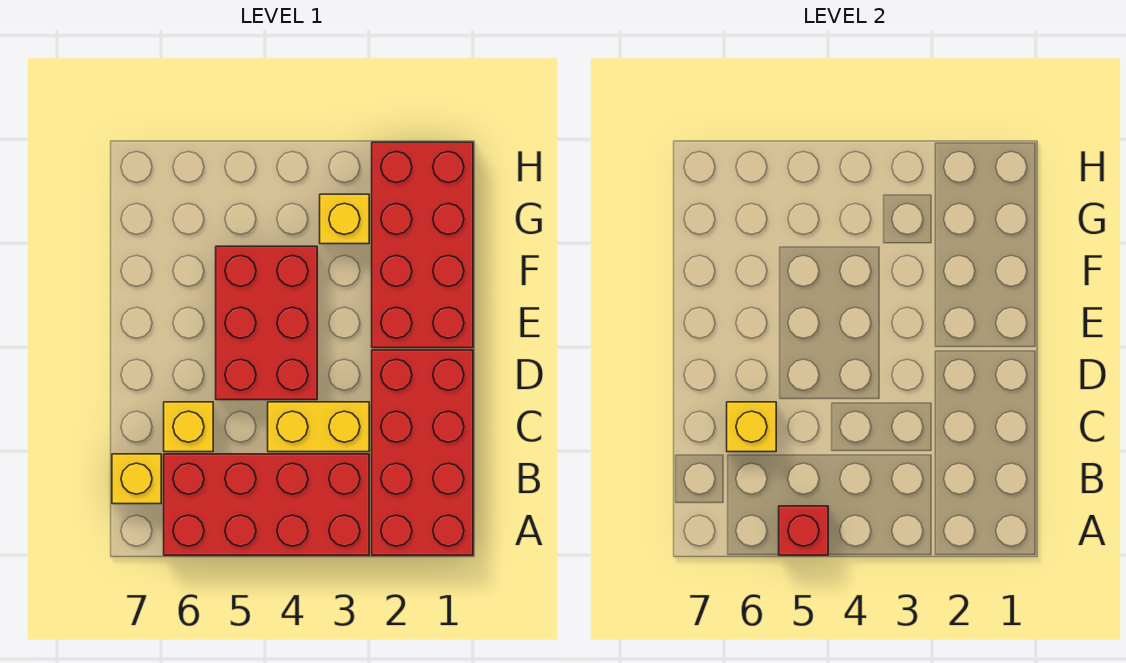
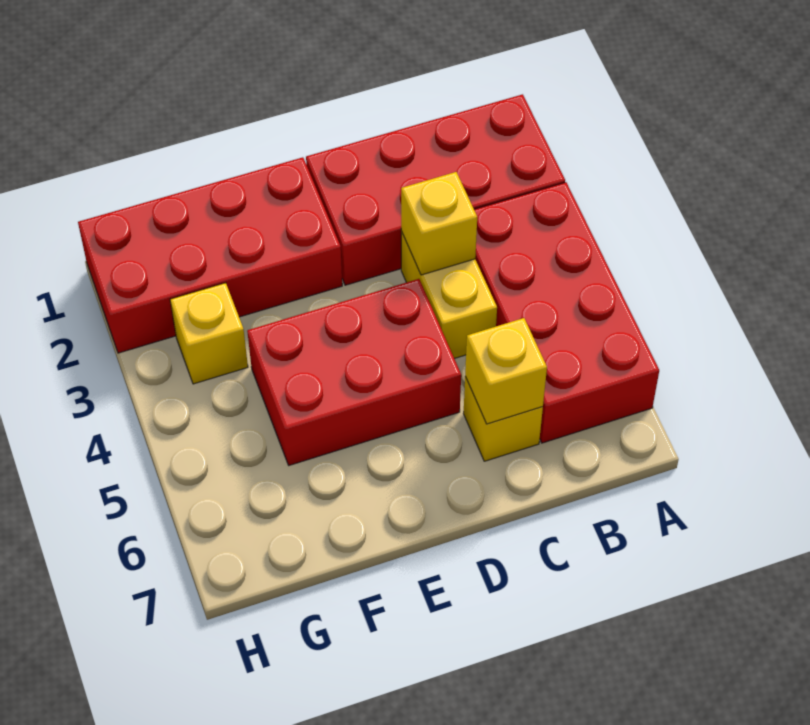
red 1x1 brick [779,506,828,555] -> none
yellow 1x1 brick [112,454,161,504] -> yellow 1x1 brick moved to [401,172,477,275]

